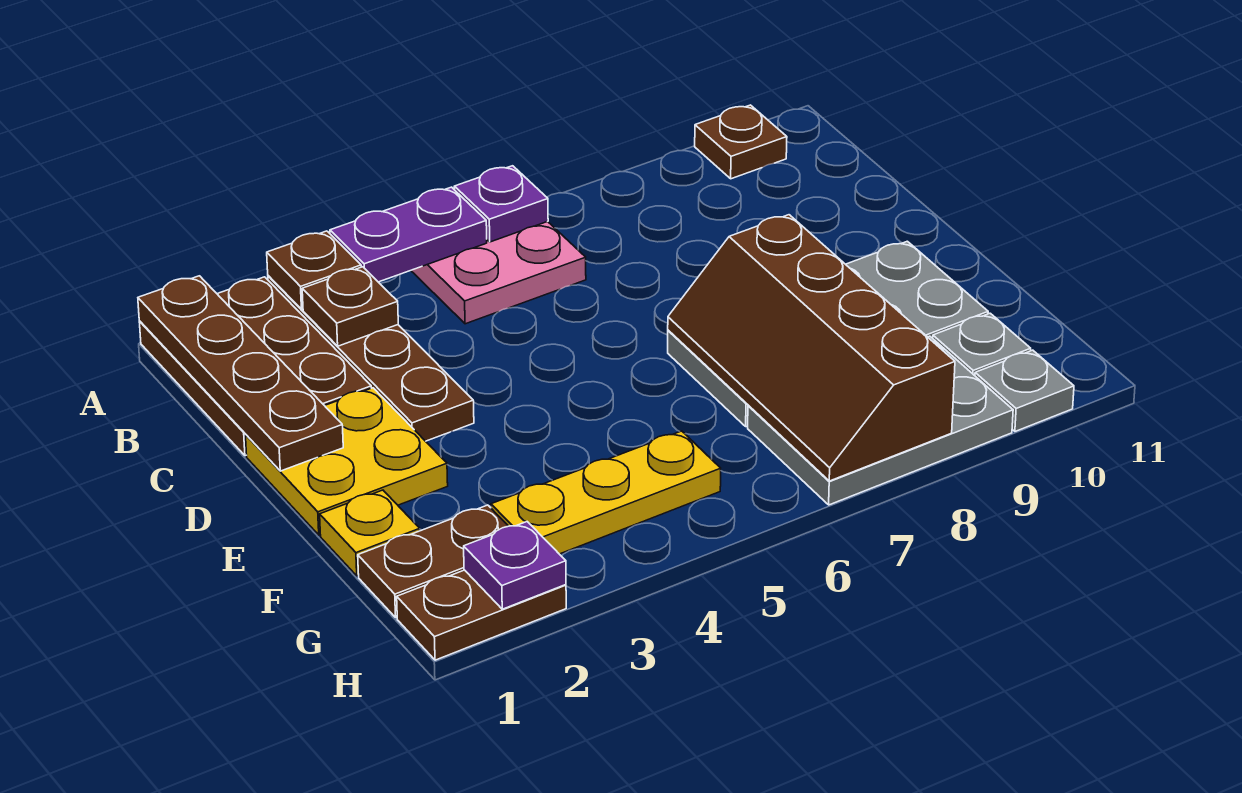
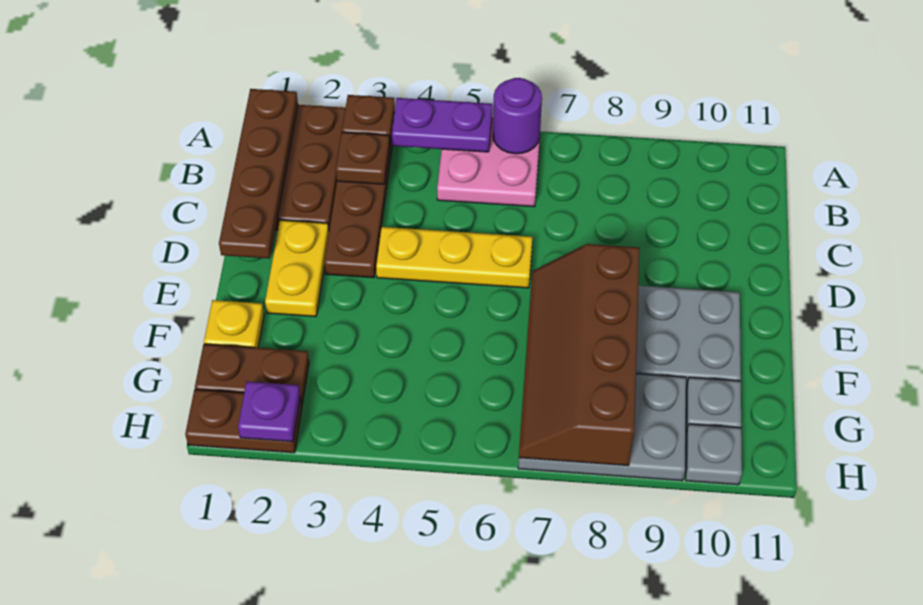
purple 1x1 plate [454,166,548,242] -> purple 1x1 round brick [493,78,542,154]
brown 1x1 plate [695,105,787,179] -> none
yellow 2x2 plate [246,388,448,535] -> yellow 1x2 plate [265,220,329,317]
yellow 1x3 plate [491,431,721,554] -> yellow 1x3 plate moved to [376,227,532,288]

